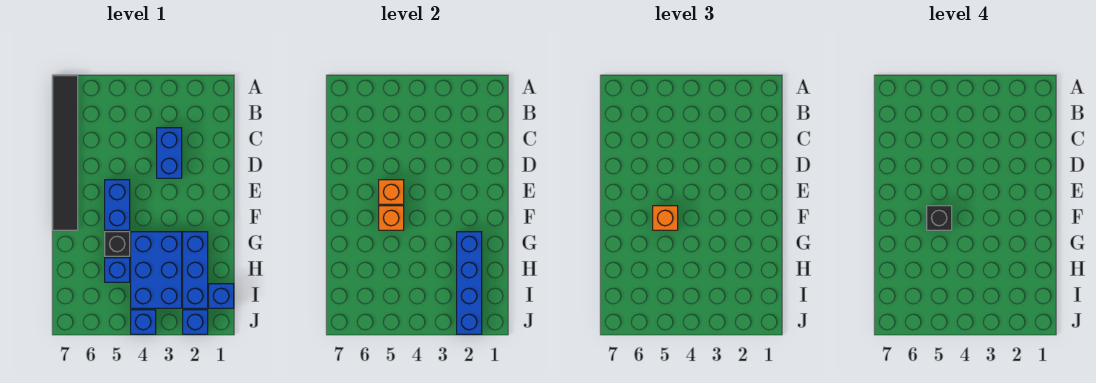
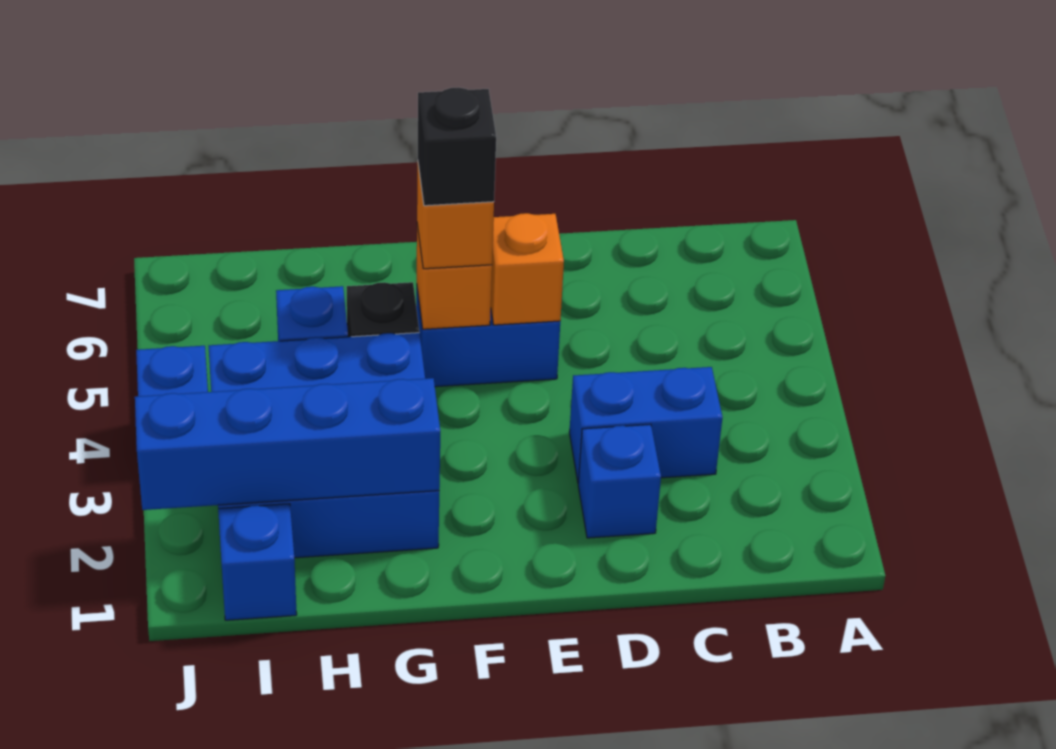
black 1x6 tile [53,76,78,230] -> none
blue 1x1 brick [183,310,208,334] -> blue 1x1 brick moved to [578,424,661,538]

